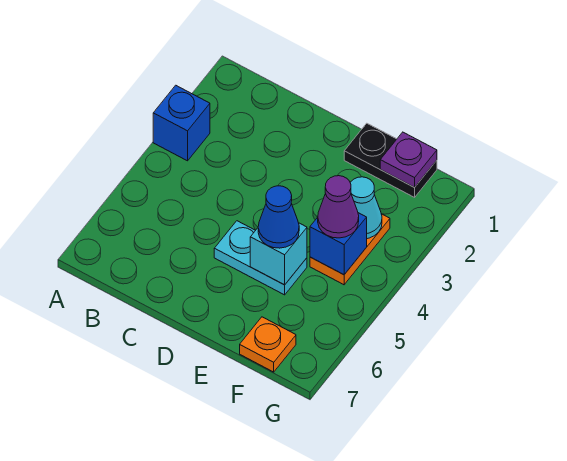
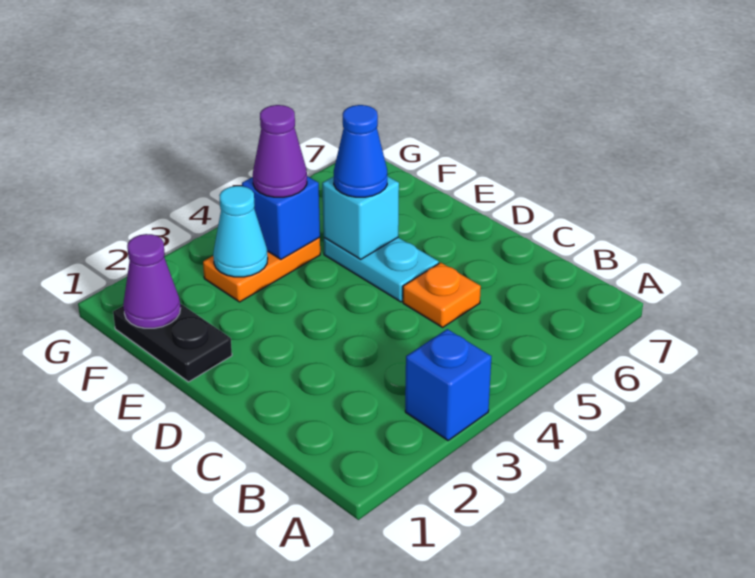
purple 1x1 plate [380,132,437,187] -> purple 1x1 cone [123,234,180,328]
orange 1x1 plate [240,317,296,372] -> orange 1x1 plate moved to [403,263,481,327]

